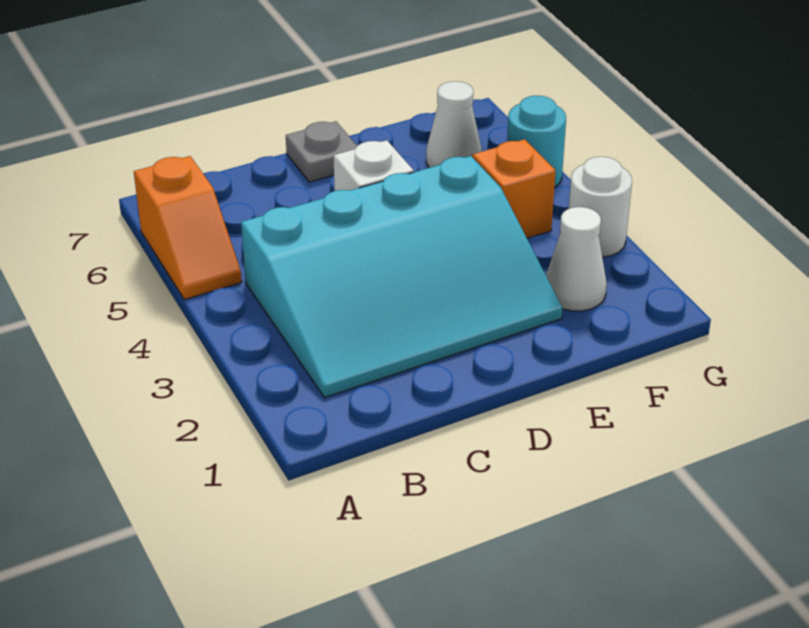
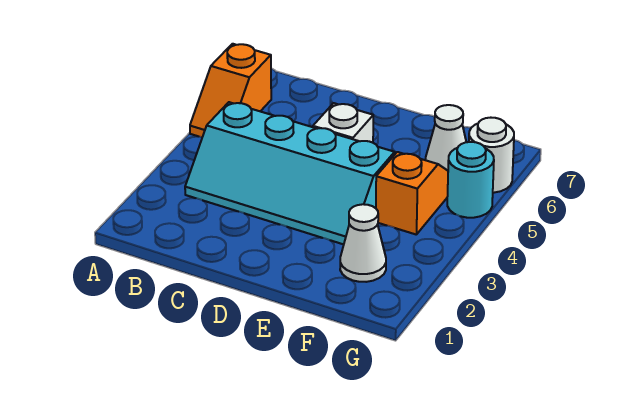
cyan 3x4 slope [241,156,562,398] -> cyan 2x4 slope [185,102,395,244]
grey 1x1 plate [286,121,357,182] -> none
white 1x1 round brick [569,157,632,257] -> white 1x1 round brick moved to [469,118,514,193]

